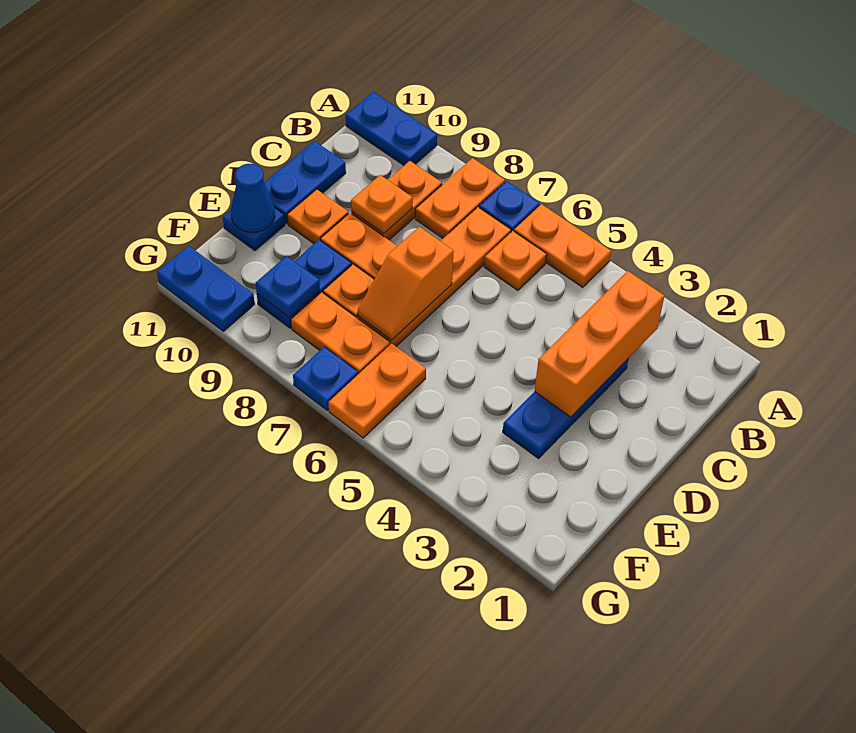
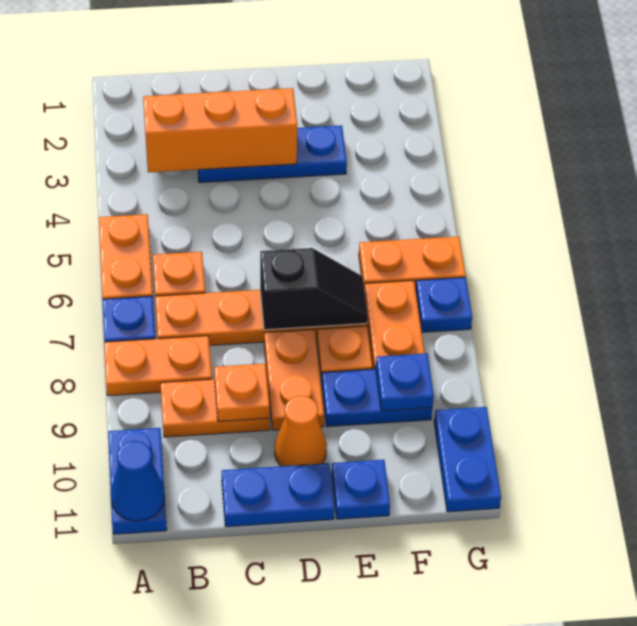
orange 1x2 slope [358,227,454,340] -> black 1x2 slope [260,248,368,330]
orange 1x1 plate [287,189,348,244] -> orange 1x1 cone [275,396,327,466]
blue 1x1 cone [231,164,275,232] -> blue 1x1 cone moved to [111,441,165,521]

